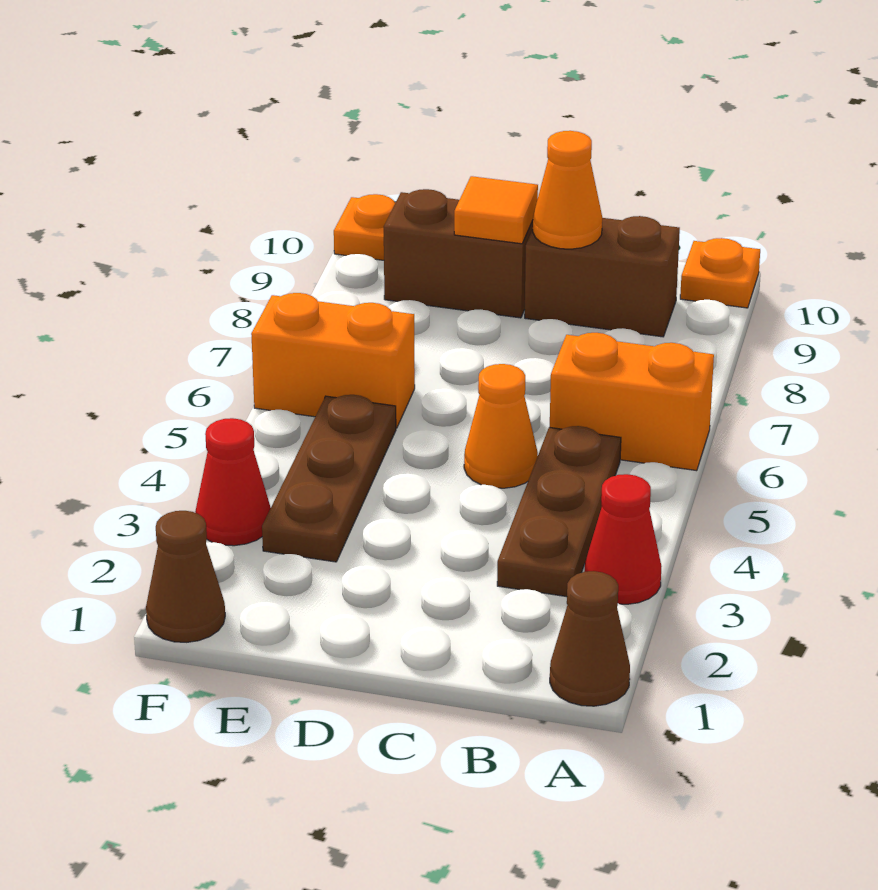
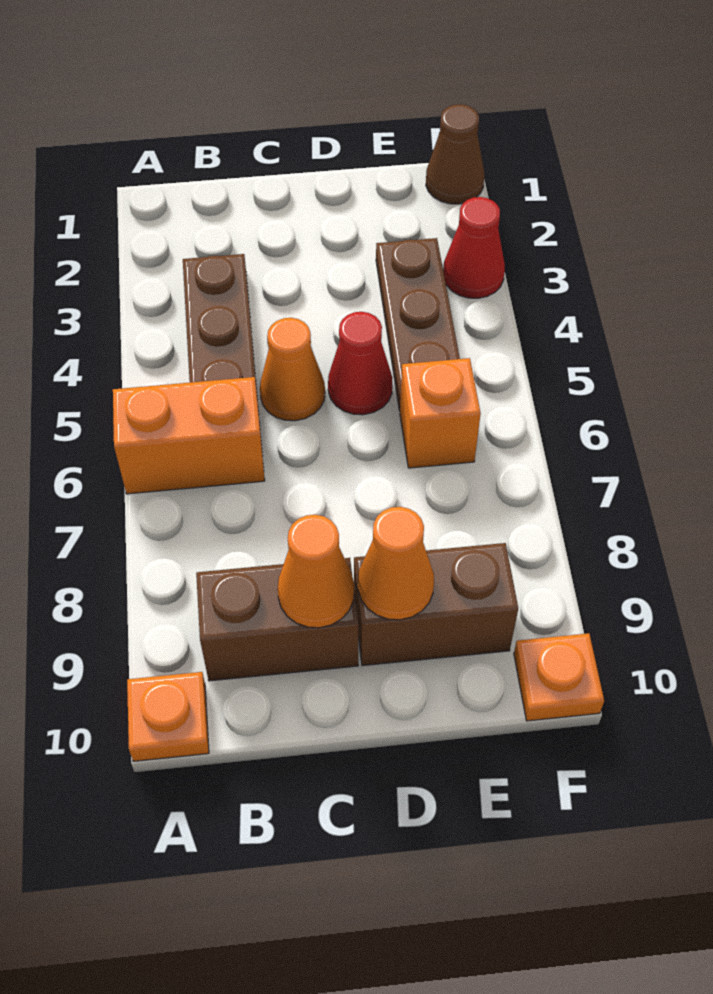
brown 1x1 cone [550,571,630,706] -> none
red 1x1 cone [584,474,662,604] -> red 1x1 cone moved to [328,312,393,415]
orange 1x1 tile [454,176,538,244] -> orange 1x1 cone [358,507,434,620]
orange 1x2 brick [251,293,415,428] -> orange 1x1 brick [400,358,481,468]

